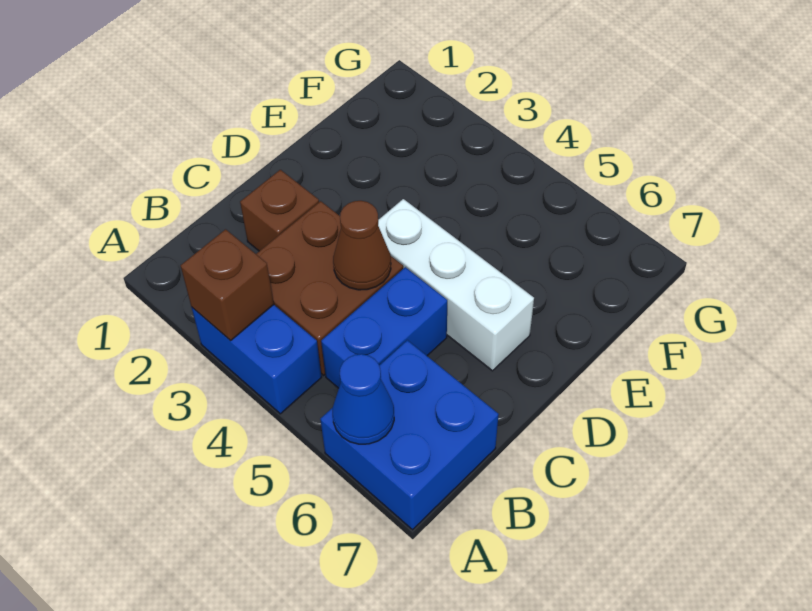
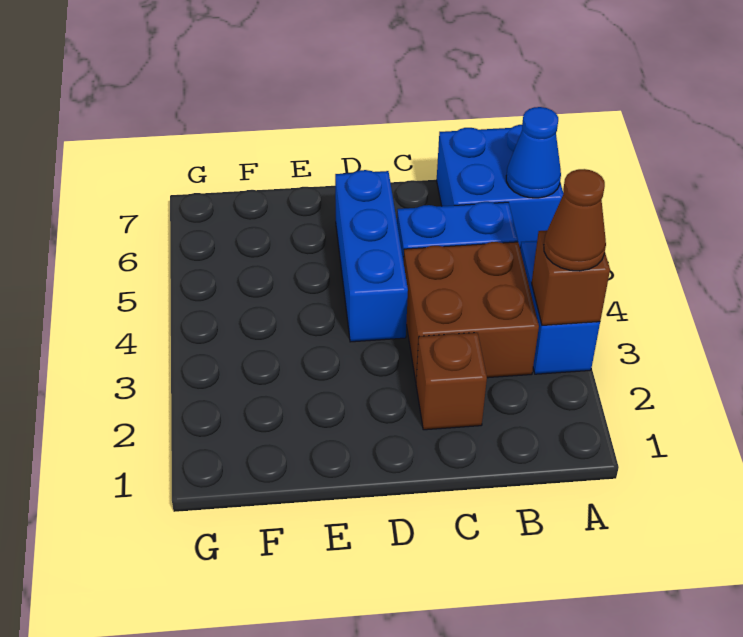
brown 1x1 cone [333,201,391,290] -> brown 1x1 cone moved to [544,169,606,271]
white 1x3 brick [378,199,534,371] -> blue 1x3 brick [335,170,408,342]

